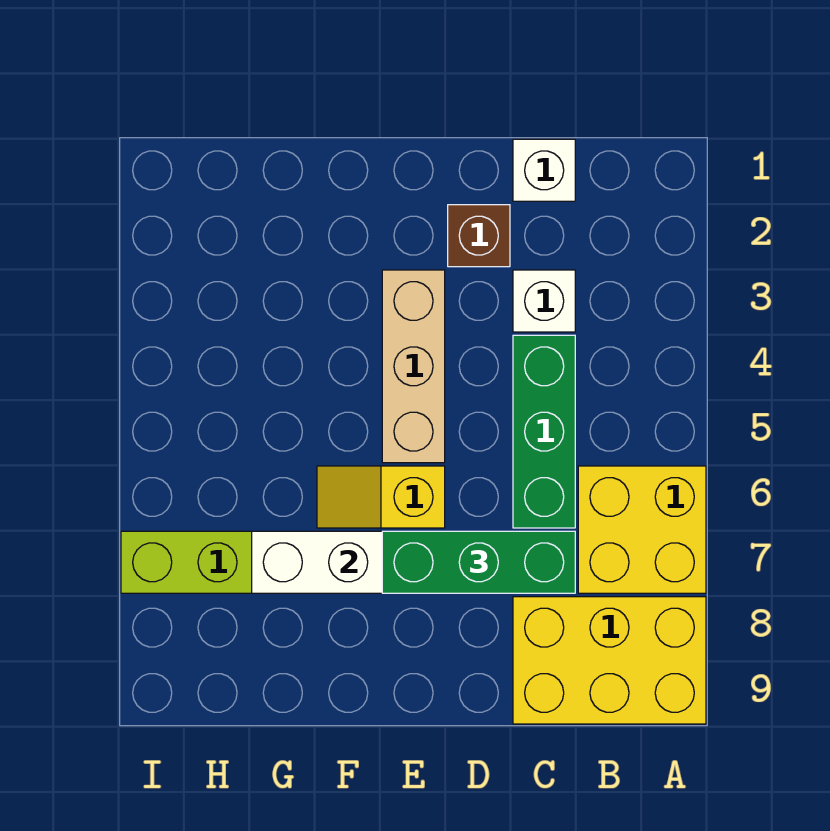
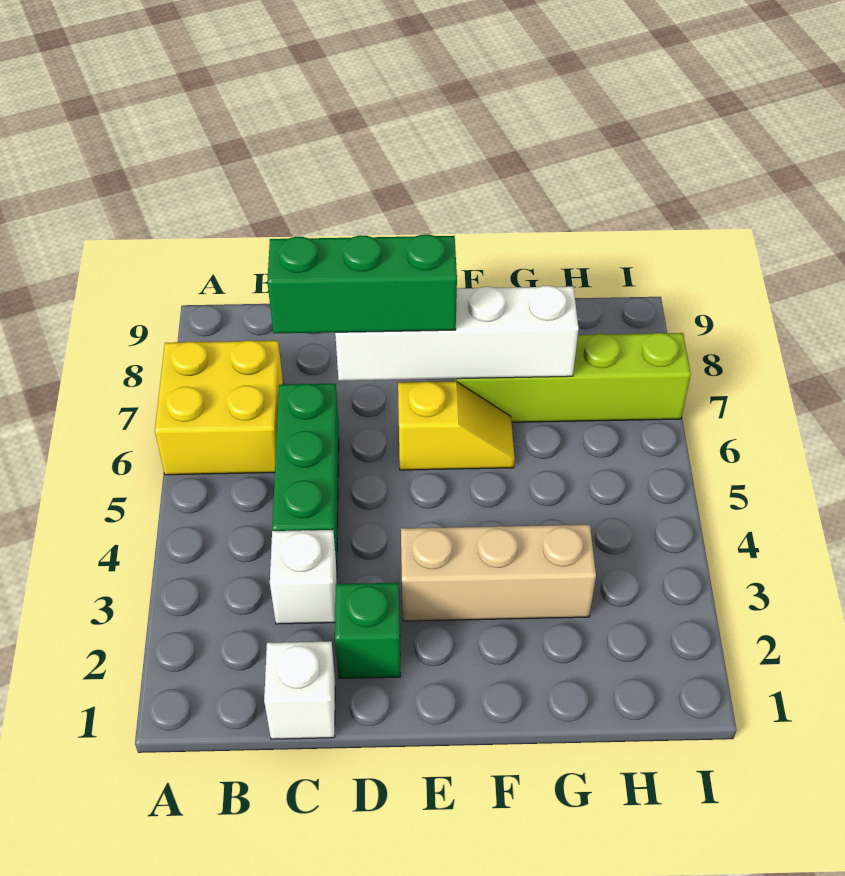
yellow 2x3 brick [513,597,706,724] -> none
brown 1x1 brick [448,205,510,267] -> green 1x1 brick [335,583,401,678]
tan 1x3 brick [382,270,445,463] -> tan 1x3 brick turned to [401,525,596,621]

